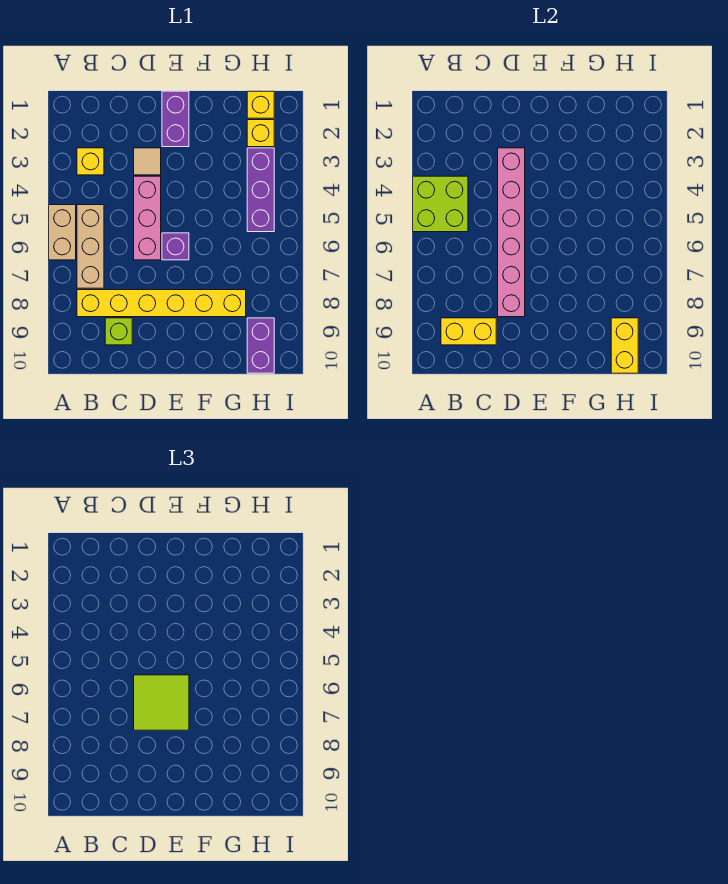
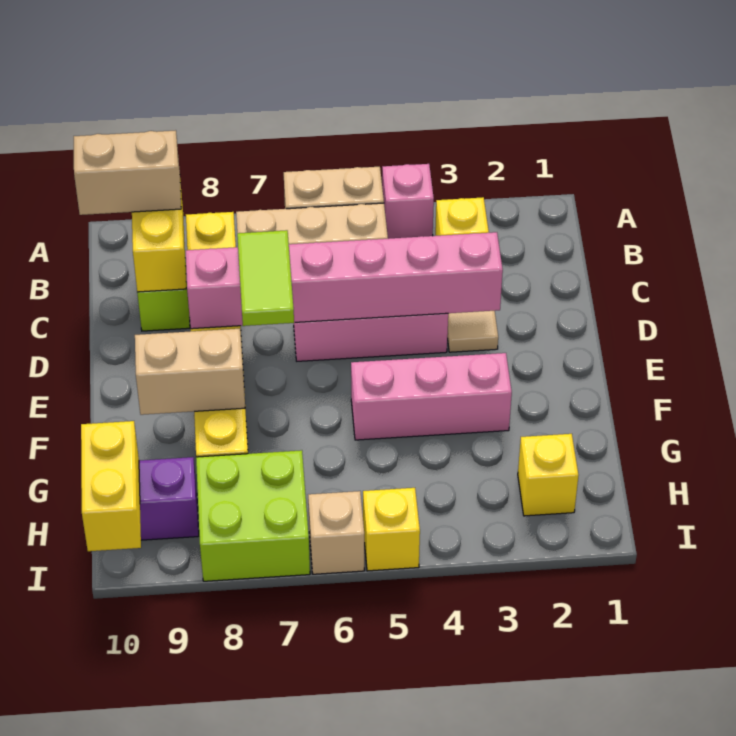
none -> pink 1x1 brick [382,164,434,239]
lime 2x2 brick [413,176,468,232] -> lime 2x2 brick moved to [196,450,310,581]
none -> tan 1x2 brick [74,130,181,215]
lime 2x2 tile [134,675,189,730] -> lime 1x2 tile [237,230,294,326]
purple 1x2 brick [162,91,189,147] -> none
purple 1x1 brick [162,233,189,260] -> none
none -> pink 1x3 brick [351,353,512,440]
none -> tan 1x2 brick [135,329,245,415]
yellow 1x1 brick [247,91,274,118] -> yellow 1x1 brick moved to [363,488,420,571]
purple 1x3 brick [247,148,274,232] -> none
yellow 1x2 brick [611,318,638,373] -> yellow 1x2 brick turned to [81,421,141,551]
none -> tan 1x1 brick [308,491,364,574]

